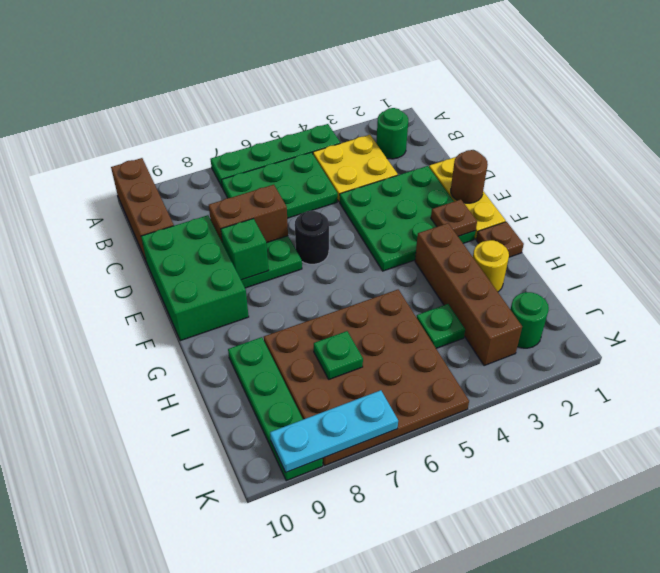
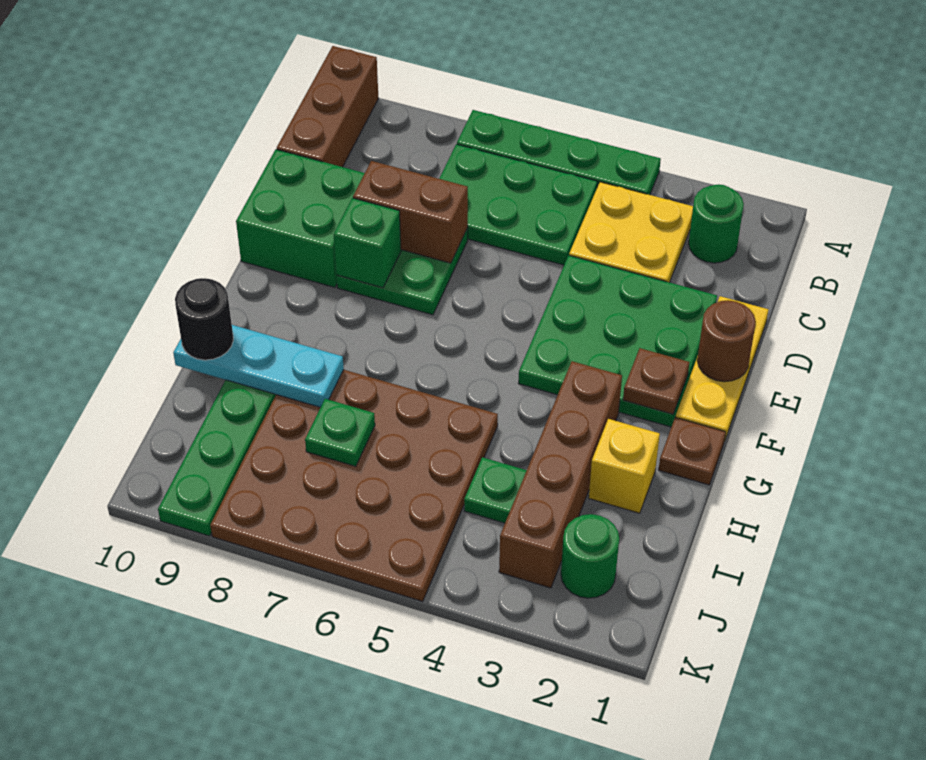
green 2x3 brick [141,215,249,341] -> green 2x2 brick [236,149,365,287]
black 1x1 round brick [295,211,329,264] -> black 1x1 round brick moved to [175,278,233,360]
yellow 1x1 round brick [473,240,509,292] -> yellow 1x1 brick [589,419,660,513]
cyan 1x3 plate [270,390,398,472] -> cyan 1x3 plate moved to [173,325,344,407]

